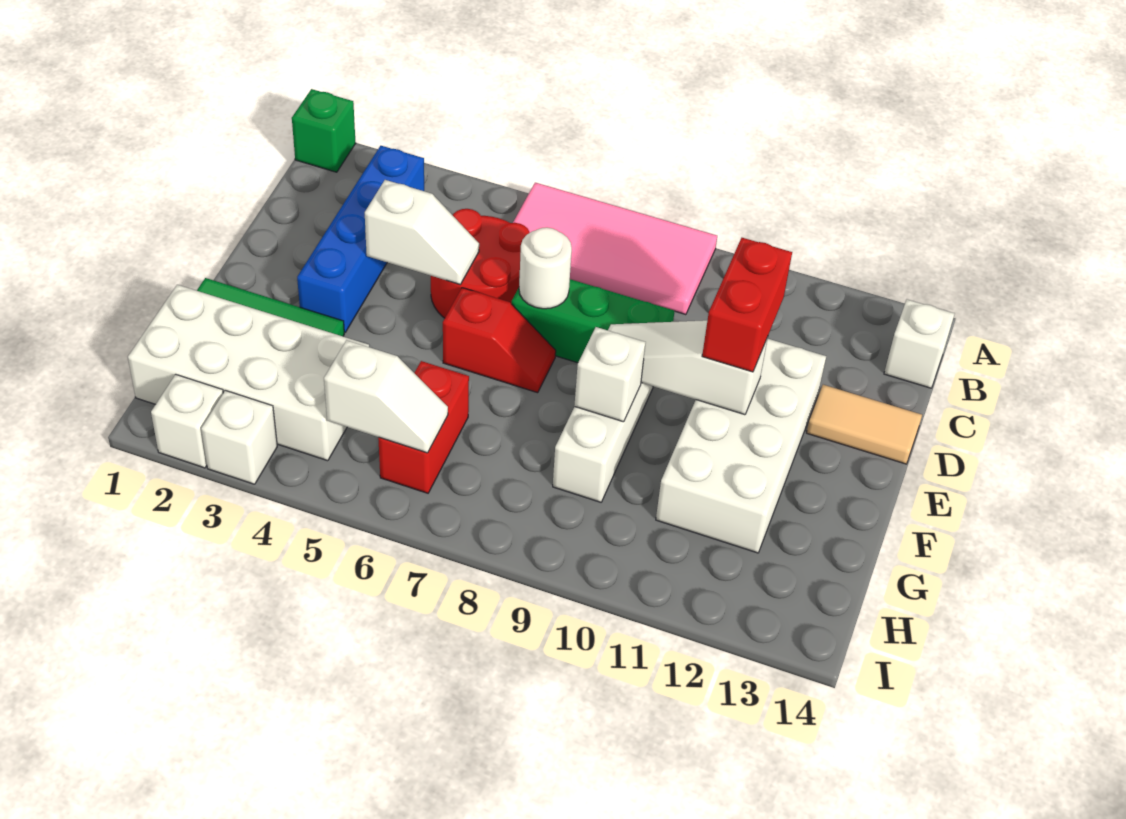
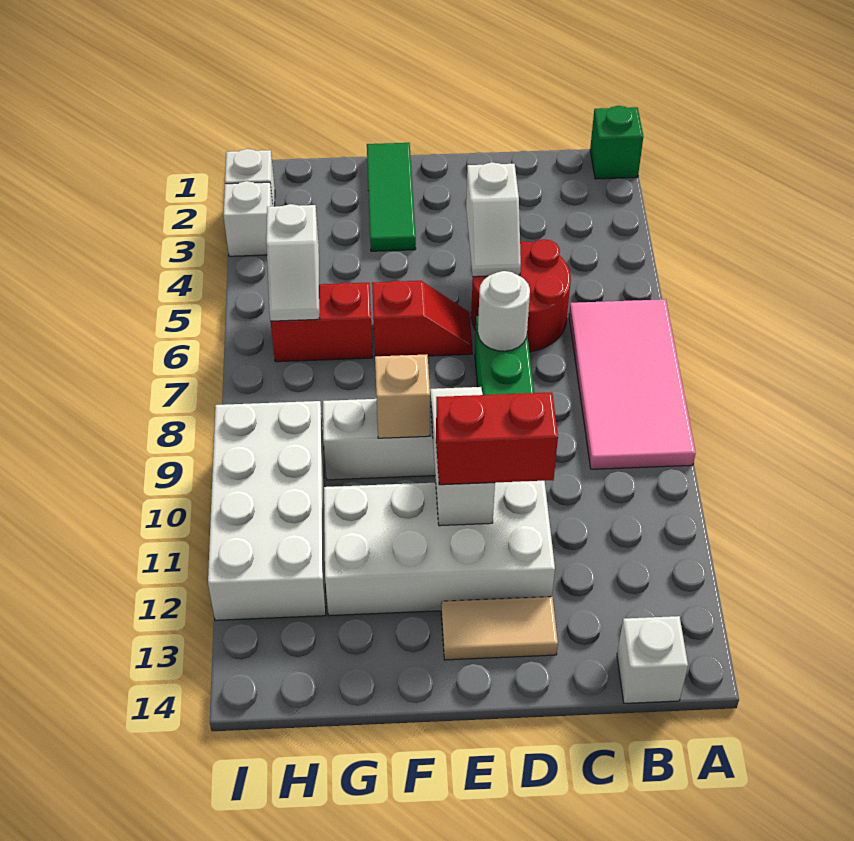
blue 1x4 brick [297,146,424,332] -> none
tan 1x2 tile [807,385,922,464] -> tan 1x2 tile turned to [441,597,558,660]
red 1x2 slope [443,288,556,393] -> red 1x2 slope turned to [372,281,472,356]
white 1x1 brick [574,327,646,422] -> tan 1x1 brick [375,355,430,438]
white 2x4 brick [128,285,369,461] -> white 2x4 brick moved to [208,401,326,620]

